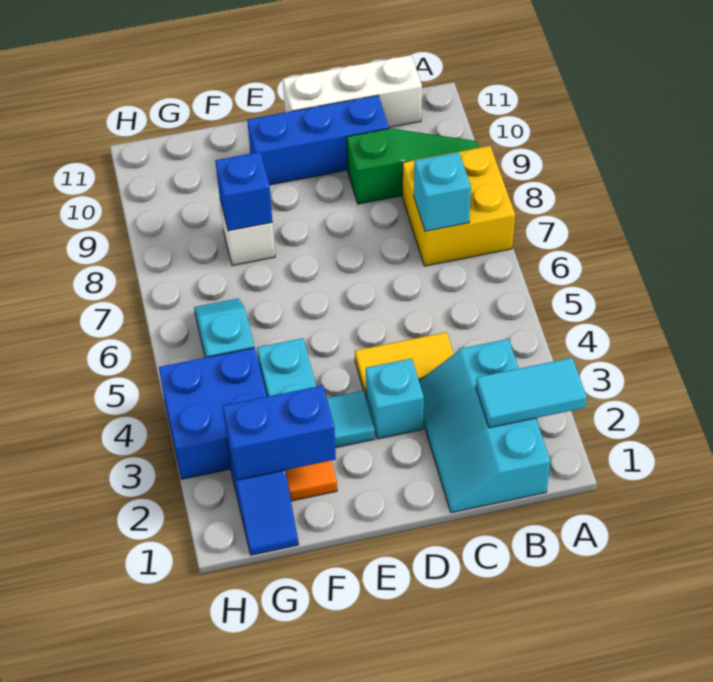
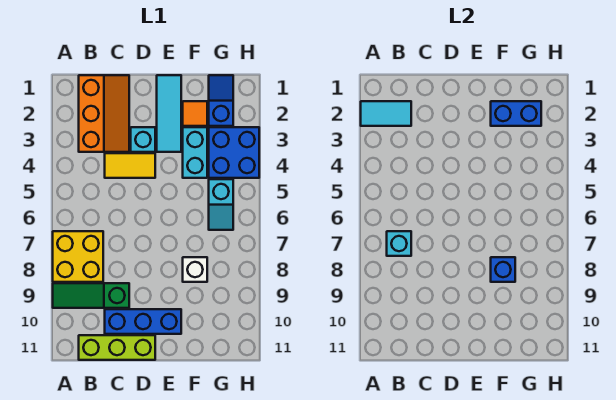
cyan 2x3 slope [419,339,550,513] -> orange 2x3 slope [79,75,129,152]
white 1x3 brick [283,55,422,127] -> lime 1x3 brick [79,335,155,360]
cyan 1x1 tile [327,391,375,448] -> cyan 1x3 tile [157,75,181,152]

